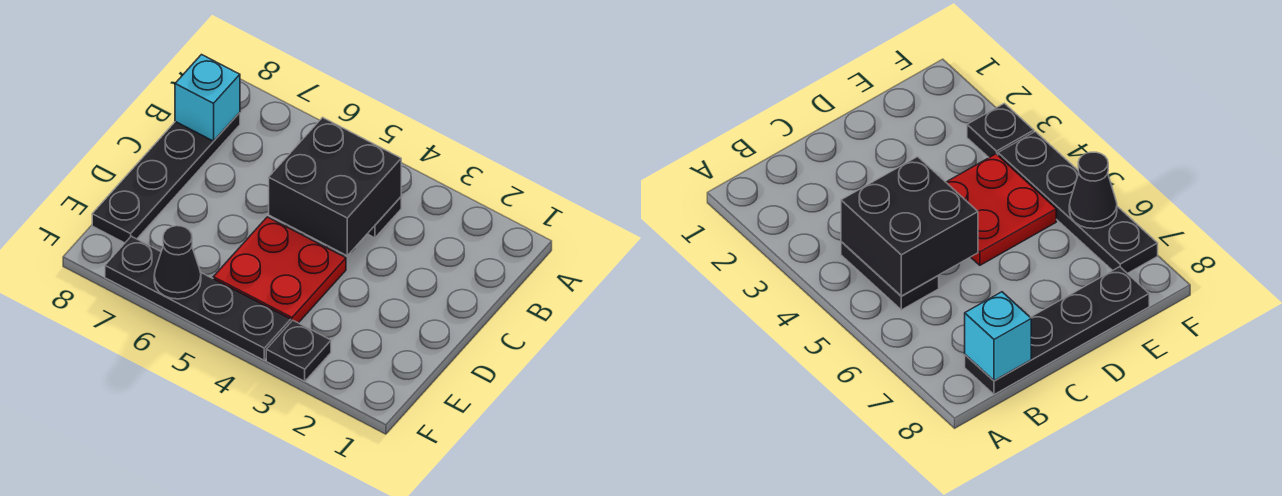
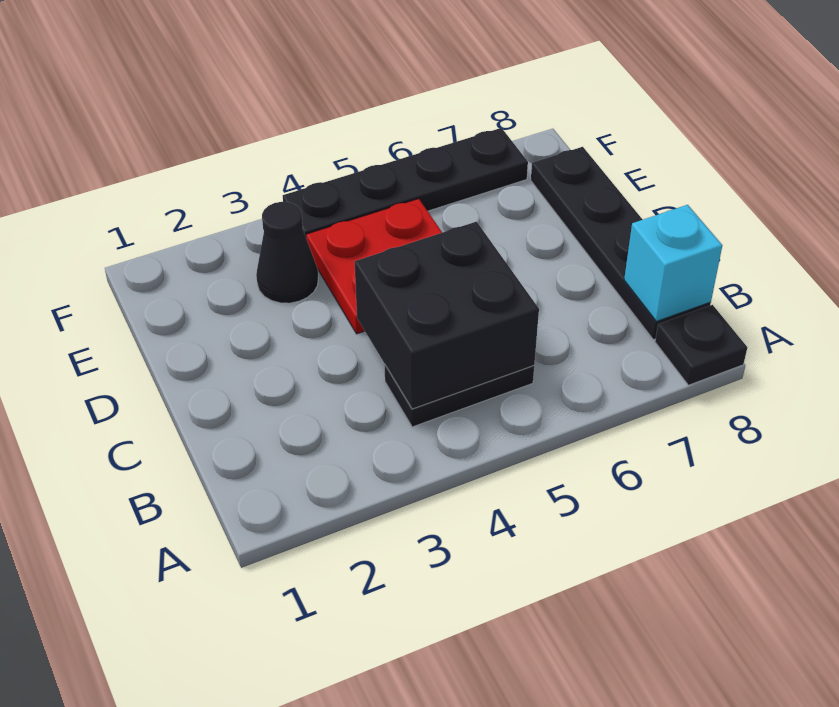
black 1x1 plate [266,320,331,381] -> black 1x1 plate moved to [655,305,747,385]
black 1x1 cone [154,226,201,299] -> black 1x1 cone moved to [256,202,318,303]

